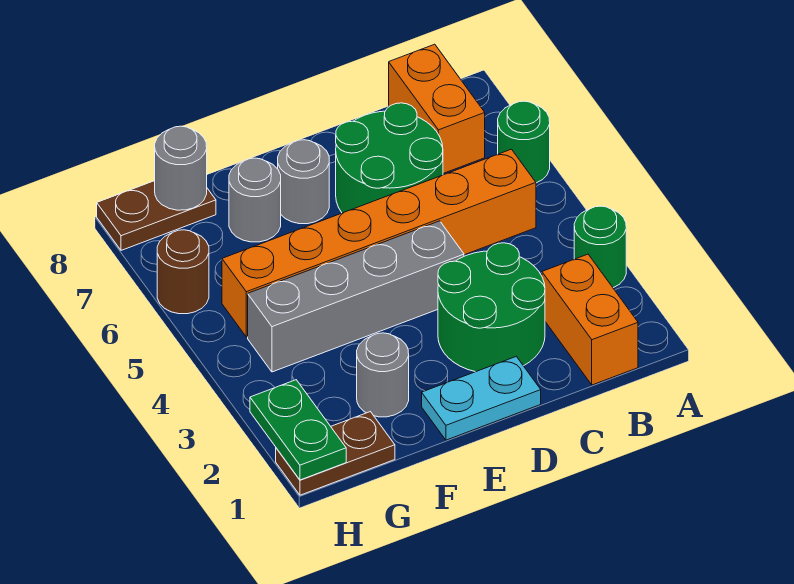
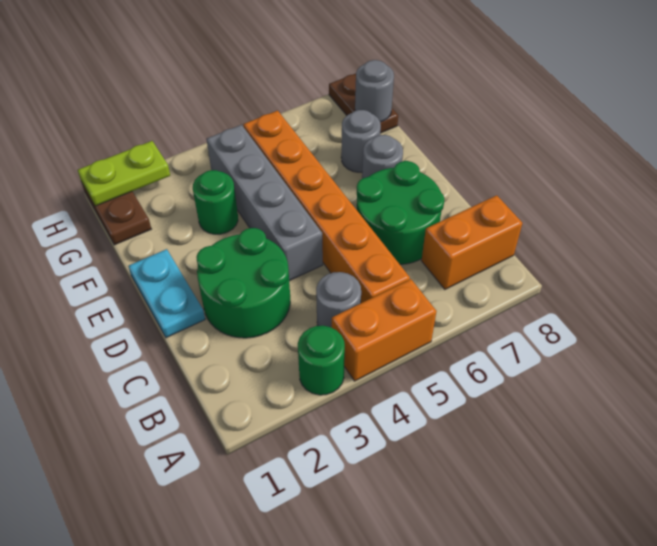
green 1x1 round brick [498,101,550,183] -> green 1x1 round brick moved to [193,170,238,234]
orange 1x2 brick [542,254,638,385] -> orange 1x2 brick moved to [332,279,437,381]
grey 1x1 round brick [357,333,409,417] -> grey 1x1 round brick moved to [316,272,361,327]
green 1x2 plate [250,380,346,480] -> lime 1x2 plate [78,141,170,206]
brown 1x1 round brick [157,230,209,314] -> none

